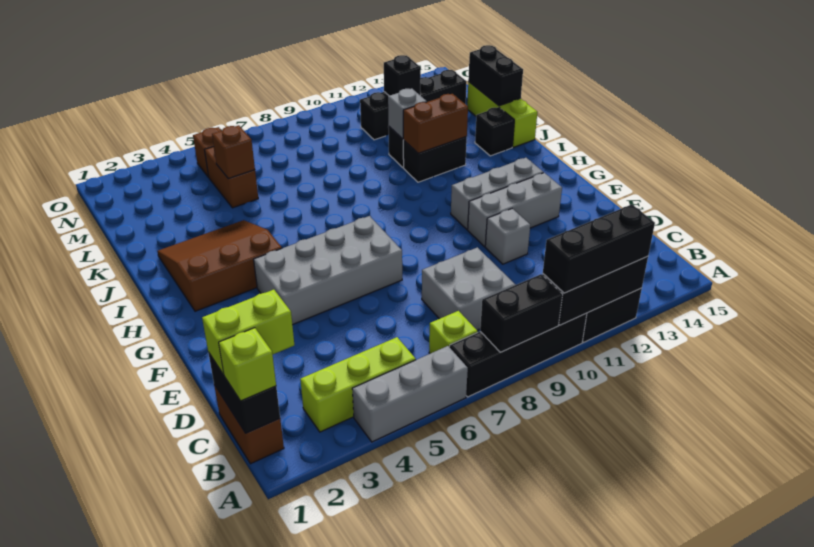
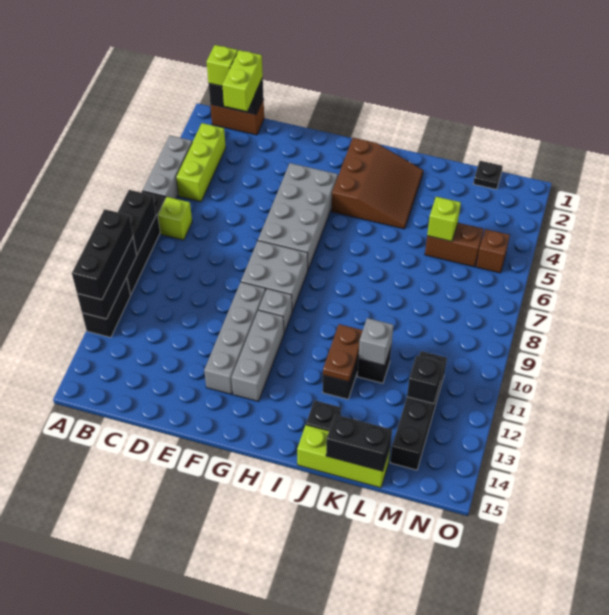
grey 2x2 brick [422,247,515,330] -> grey 2x2 brick moved to [241,241,308,312]
grey 1x1 brick [485,209,530,264] -> grey 1x1 brick moved to [259,289,292,333]
grey 1x3 brick [468,173,562,247] -> grey 1x4 brick [204,282,266,394]
brown 1x2 brick [403,94,468,153] -> brown 1x2 plate [323,324,363,382]
brown 1x1 brick [212,125,255,179] -> lime 1x1 brick [427,197,461,241]
none -> black 1x1 plate [473,161,503,189]

